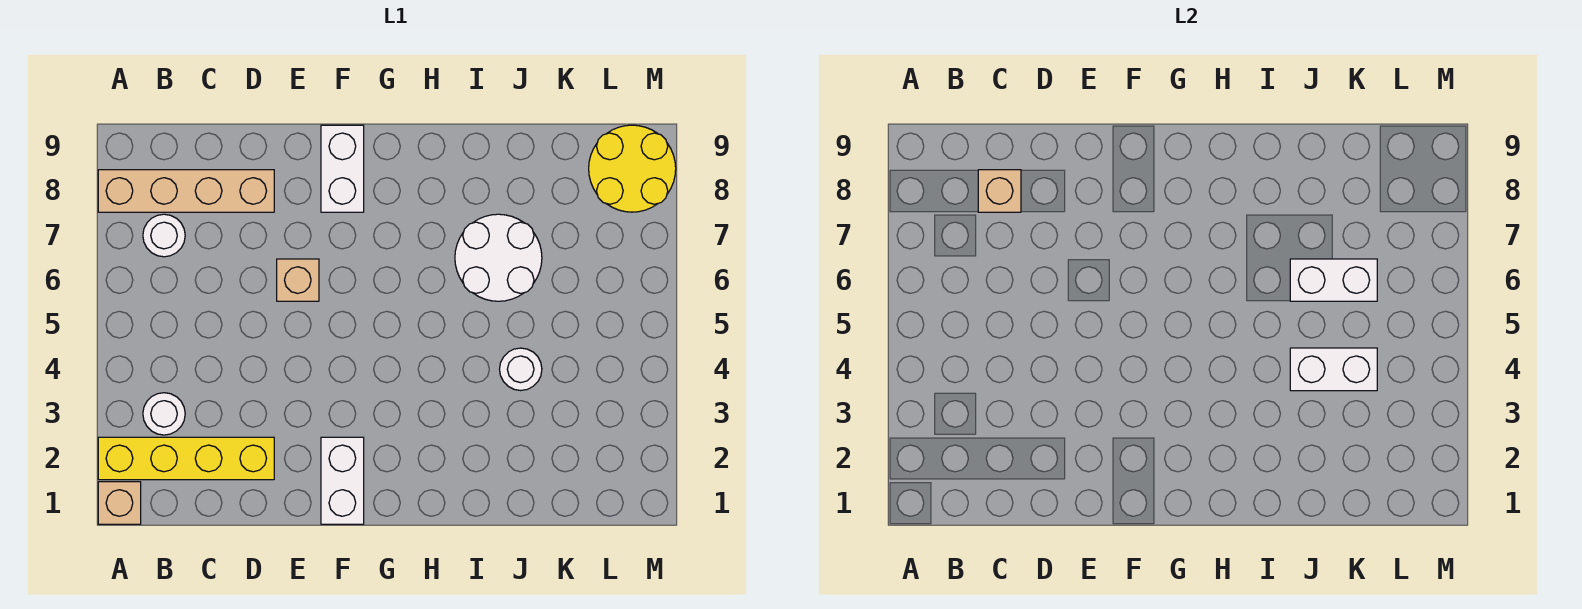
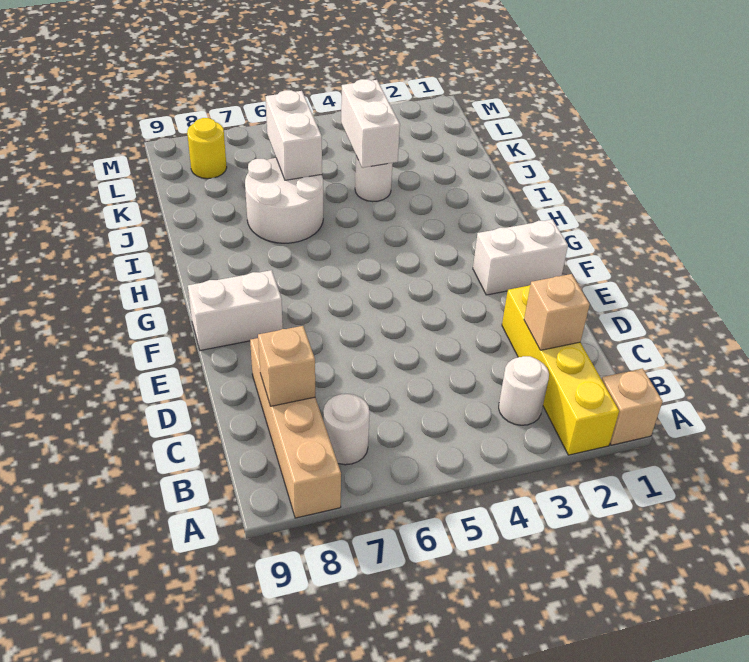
tan 1x1 brick [277,259,319,301] -> tan 1x1 brick moved to [524,274,590,350]
yellow 2x2 round brick [589,125,676,212] -> yellow 1x1 round brick [187,118,227,179]

